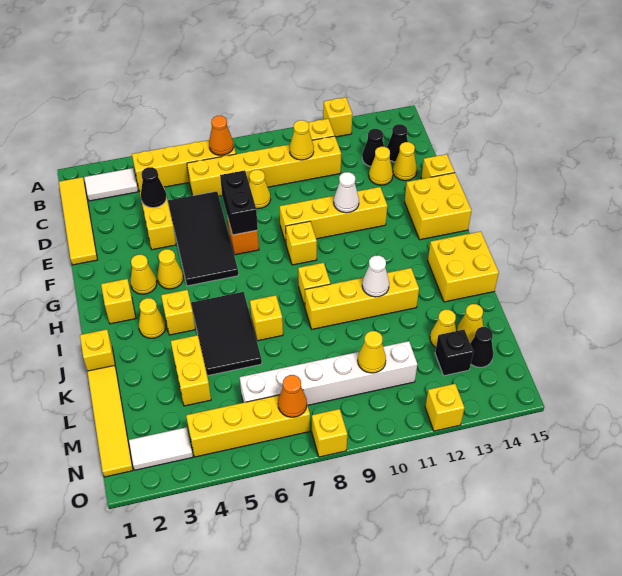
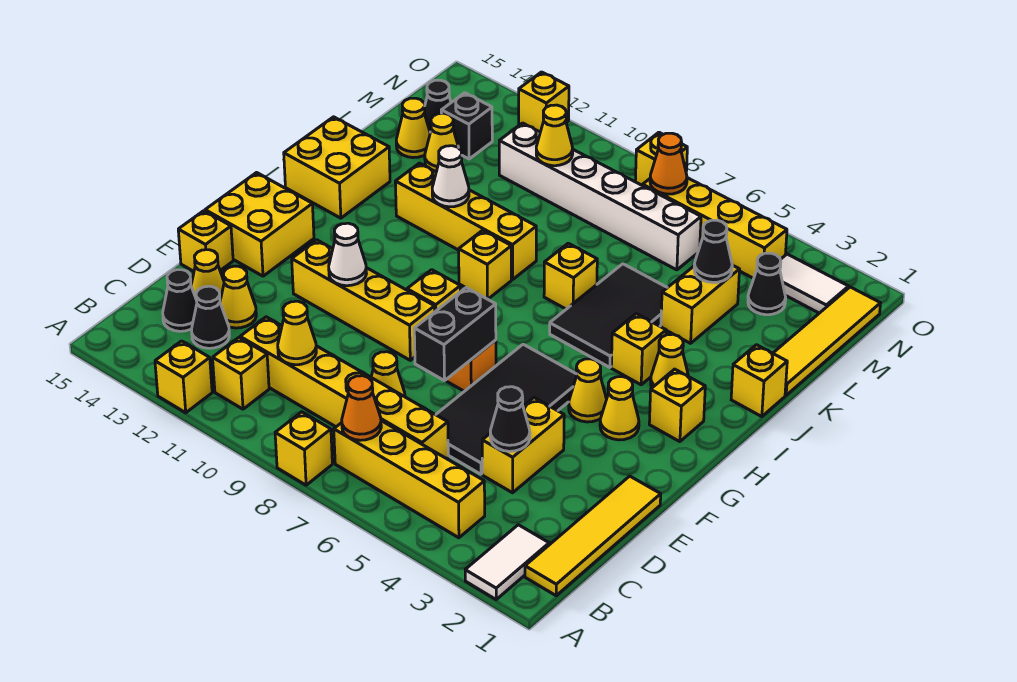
none -> yellow 1x1 brick [275,412,332,485]
white 1x2 tile [84,168,138,201] -> white 1x2 tile turned to [465,525,549,599]
none -> black 1x1 cone [694,220,732,282]
none -> black 1x1 cone [748,253,786,315]

